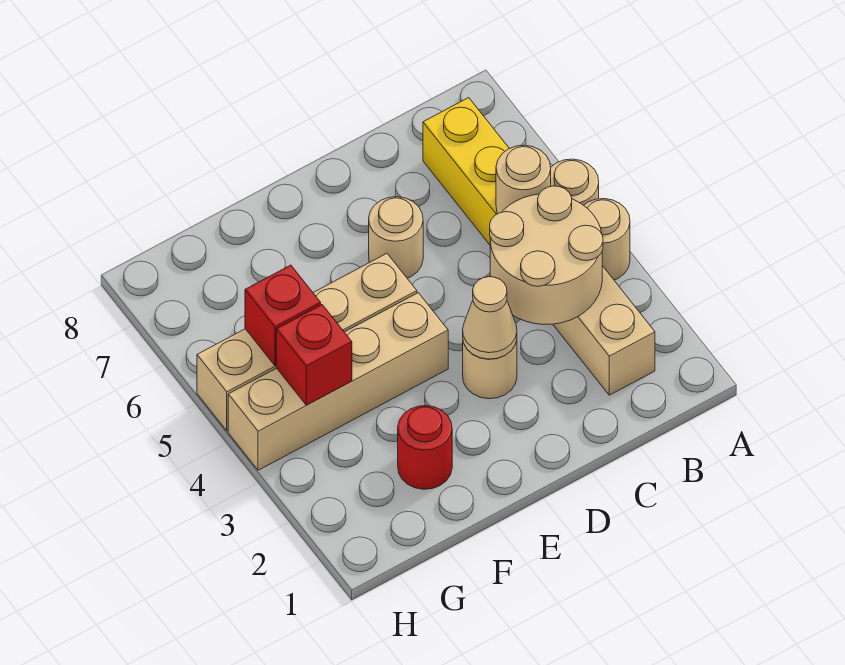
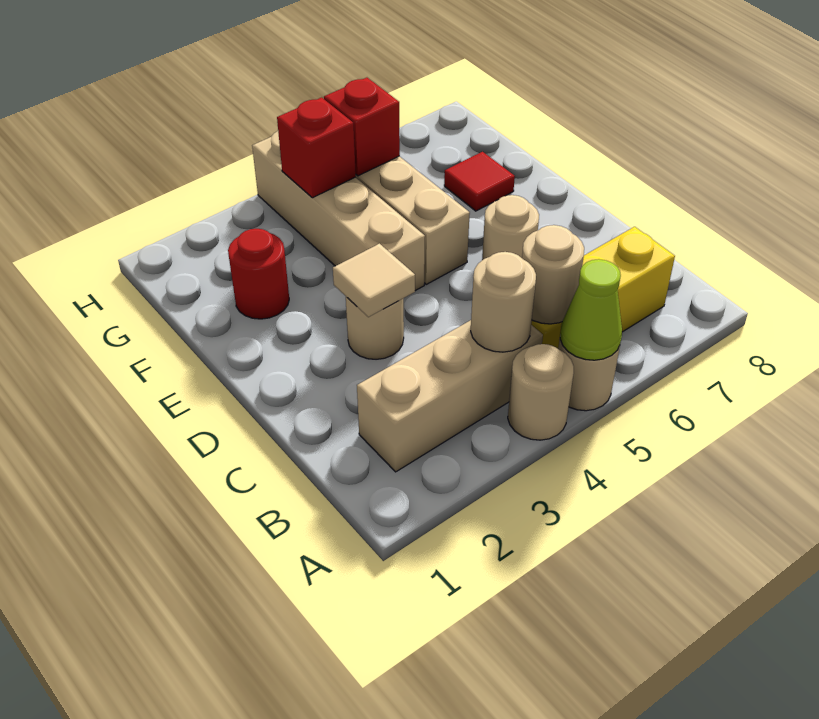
none -> lime 1x1 cone [560,259,622,360]
tan 2x2 round brick [490,186,603,325] -> tan 1x1 round brick [471,252,536,352]
tan 1x1 cone [463,277,517,359] -> tan 1x1 tile [333,243,415,317]
none -> red 1x1 tile [444,152,515,211]

